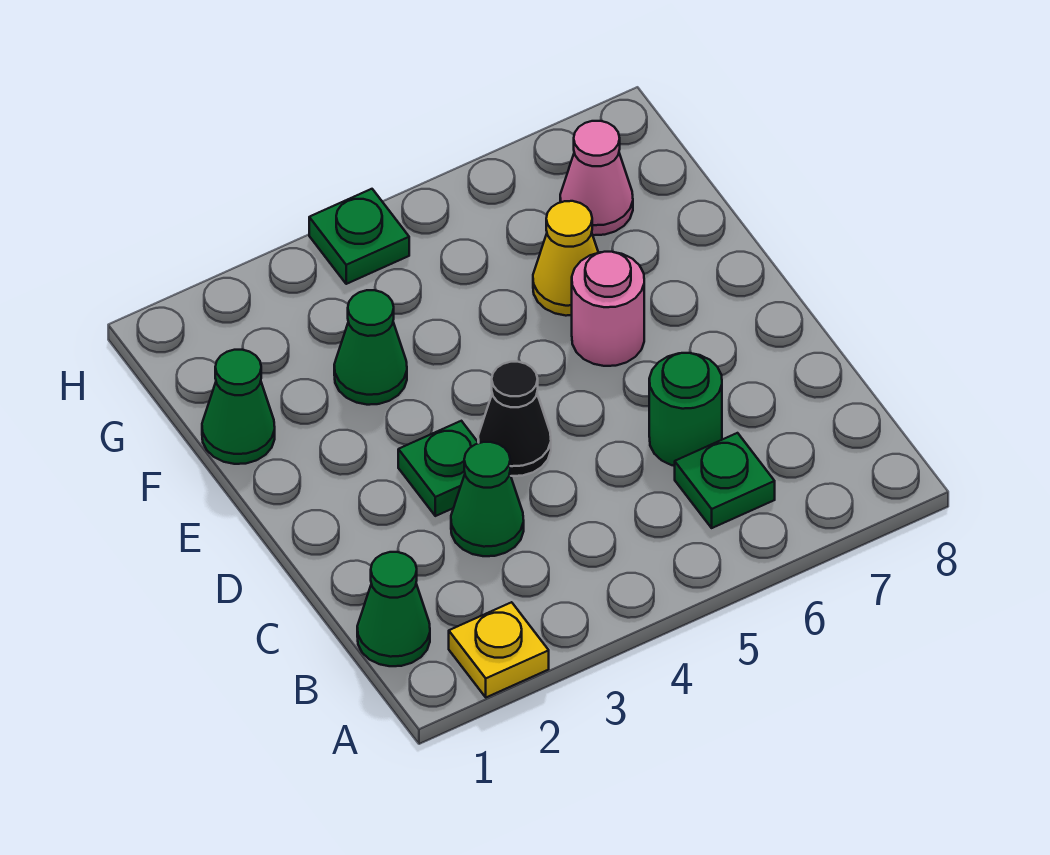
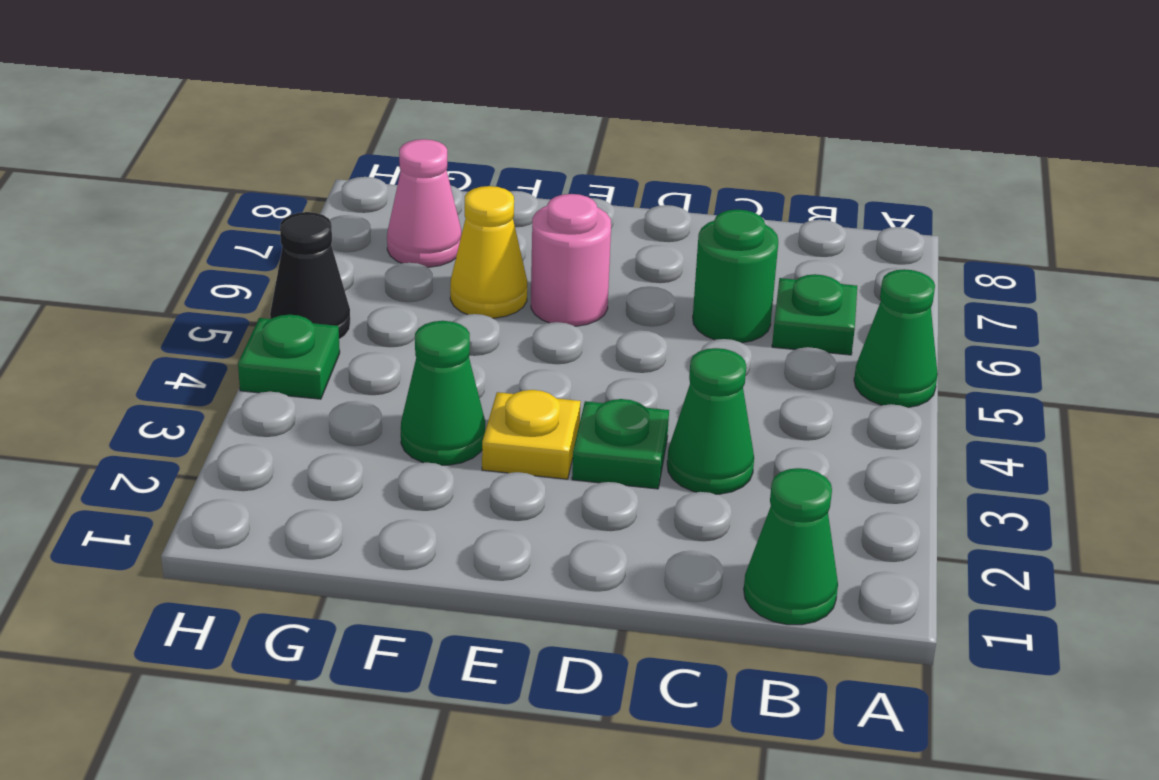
yellow 1x1 plate [449,602,549,697] -> yellow 1x1 plate moved to [482,390,581,479]
black 1x1 cone [478,362,551,476] -> black 1x1 cone moved to [270,212,350,339]
green 1x1 cone [202,350,275,464] -> green 1x1 cone moved to [854,269,938,408]

